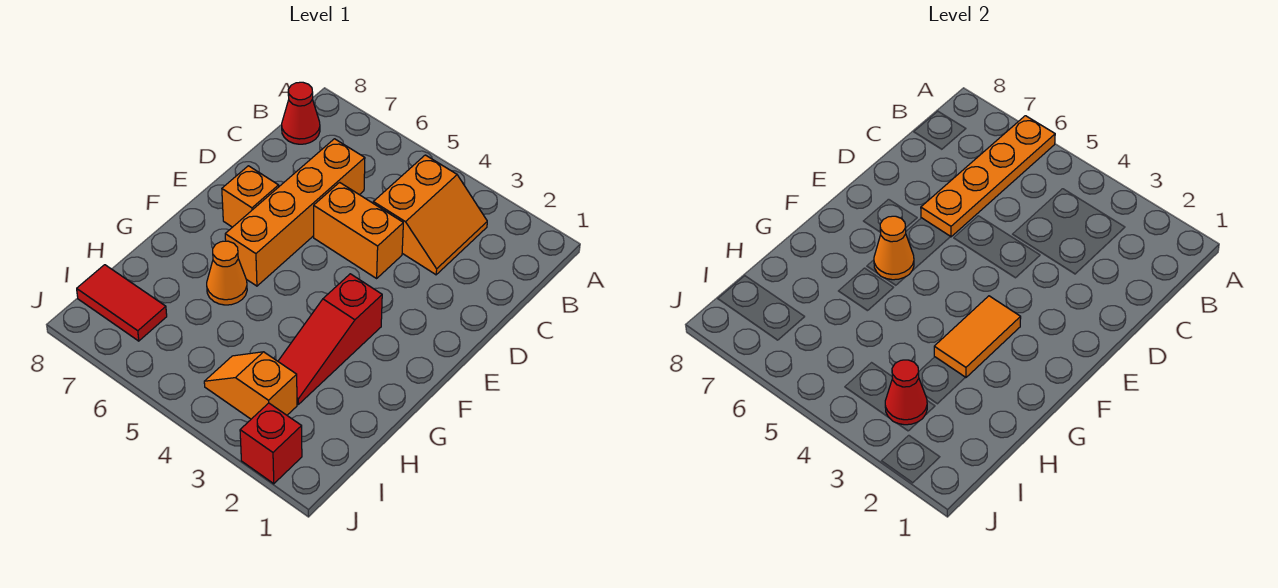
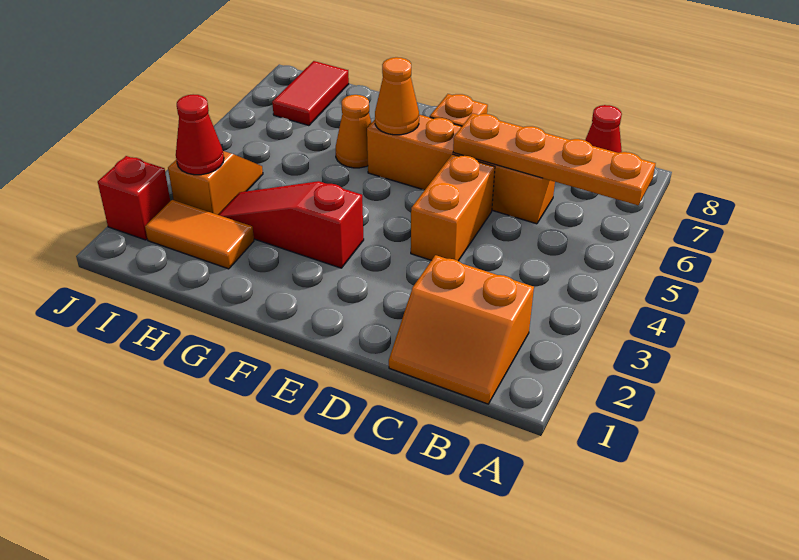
orange 2x2 slope [373,155,487,275] -> orange 2x2 slope moved to [389,255,534,404]
orange 1x2 tile [934,296,1021,378] -> orange 1x2 tile moved to [145,200,254,269]

